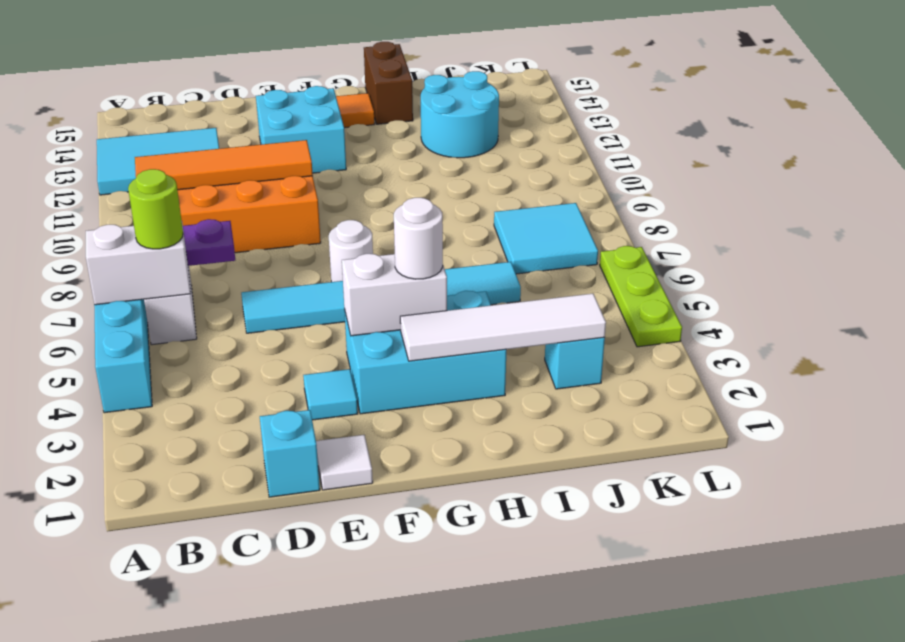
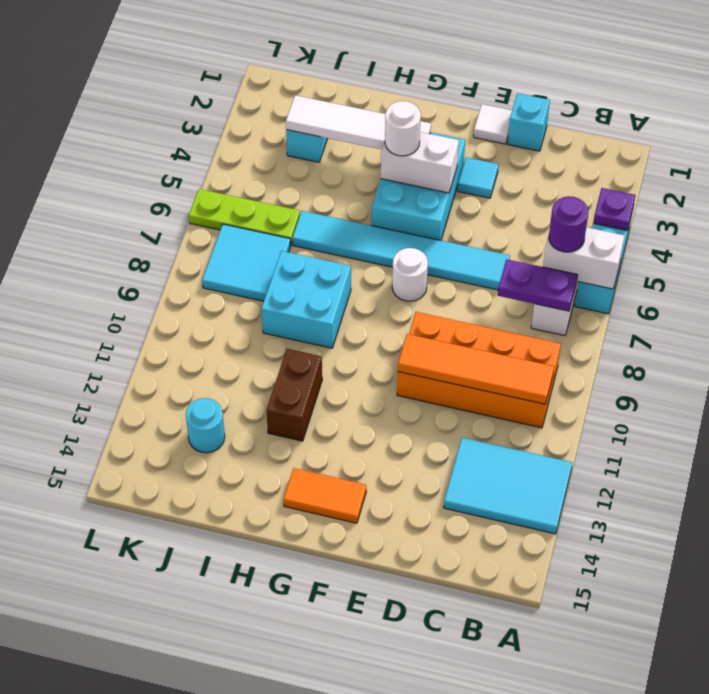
none -> purple 1x1 plate [593,188,635,230]
lime 1x1 round brick [128,169,183,249] -> purple 1x1 round brick [549,196,588,252]
cyan 2x2 brick [256,86,346,173] -> cyan 2x2 brick moved to [261,251,351,348]
cyan 2x3 brick [344,291,506,414] -> cyan 2x3 brick turned to [371,132,465,240]
brown 1x2 brick [364,42,413,124] -> brown 1x2 brick moved to [266,349,322,441]
cyan 2x2 round brick [421,71,499,158] -> cyan 1x1 round brick [186,398,225,453]
lime 1x3 plate [600,246,682,347] -> lime 1x3 plate turned to [189,189,300,244]

